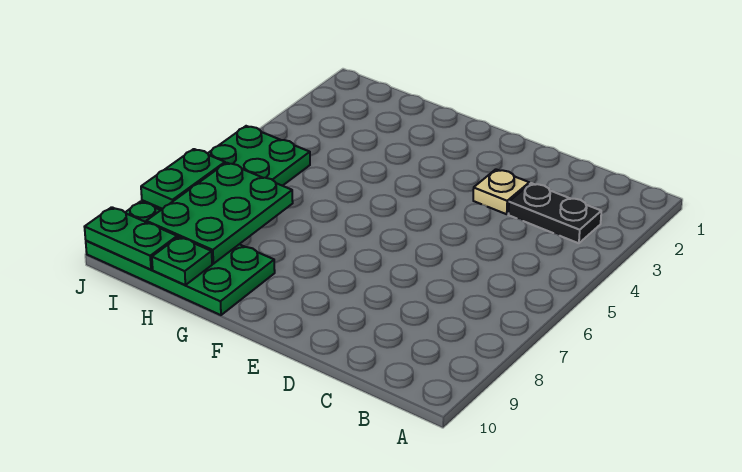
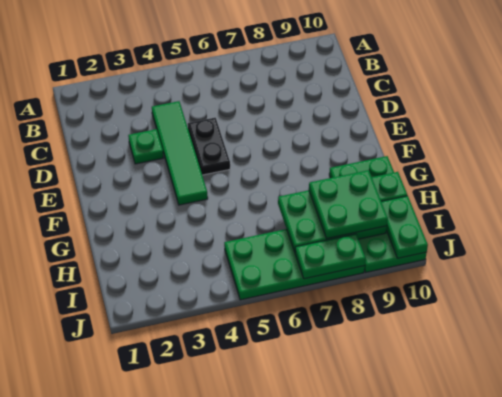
black 1x2 plate [508,183,601,243] -> black 1x2 plate moved to [188,118,230,175]
none -> green 1x4 tile [152,101,208,205]
tan 1x1 plate [473,169,529,214] -> green 1x1 plate [128,129,163,164]
none -> green 2x2 plate [309,170,388,239]

